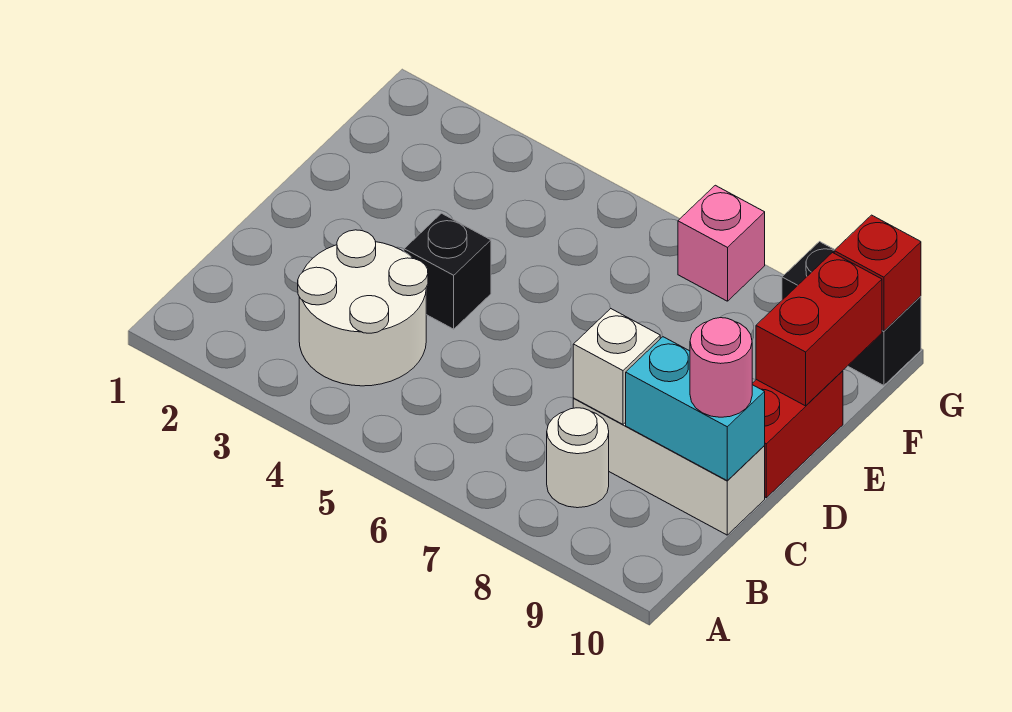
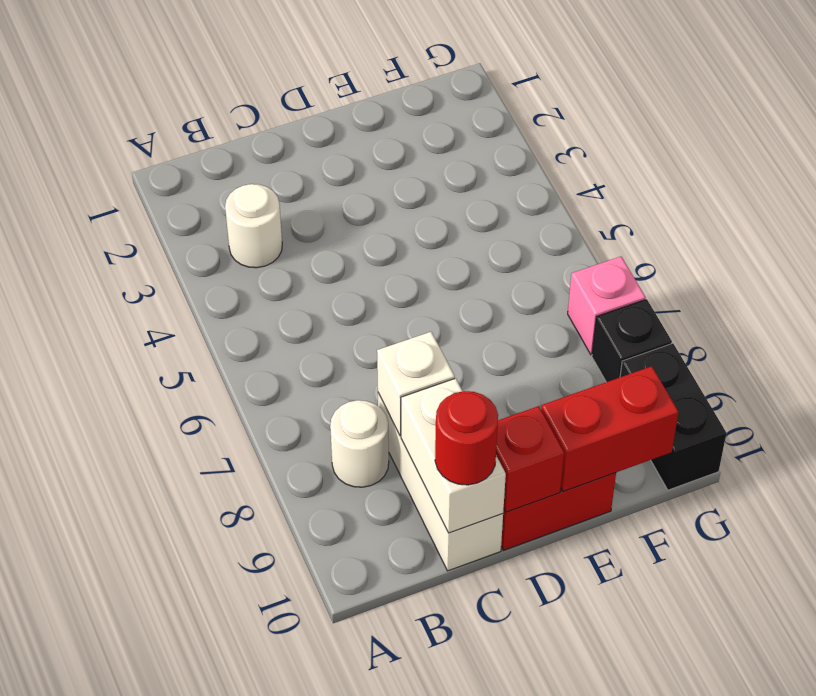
white 2x2 round brick [298,230,428,386] -> white 1x1 round brick [225,184,282,268]
cyan 1x2 brick [626,337,765,480] -> white 1x2 brick [401,378,506,533]
pink 1x1 round brick [690,318,752,417] -> red 1x1 round brick [435,391,498,485]
black 1x1 brick [404,213,491,329] -> black 1x1 brick moved to [592,299,672,382]
red 1x1 brick [834,215,921,331] -> red 1x1 brick moved to [496,406,564,512]

